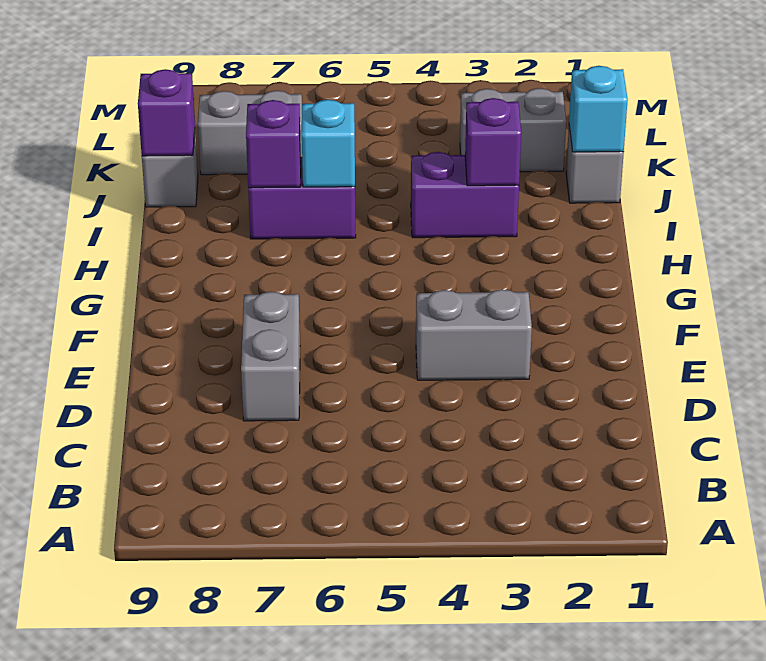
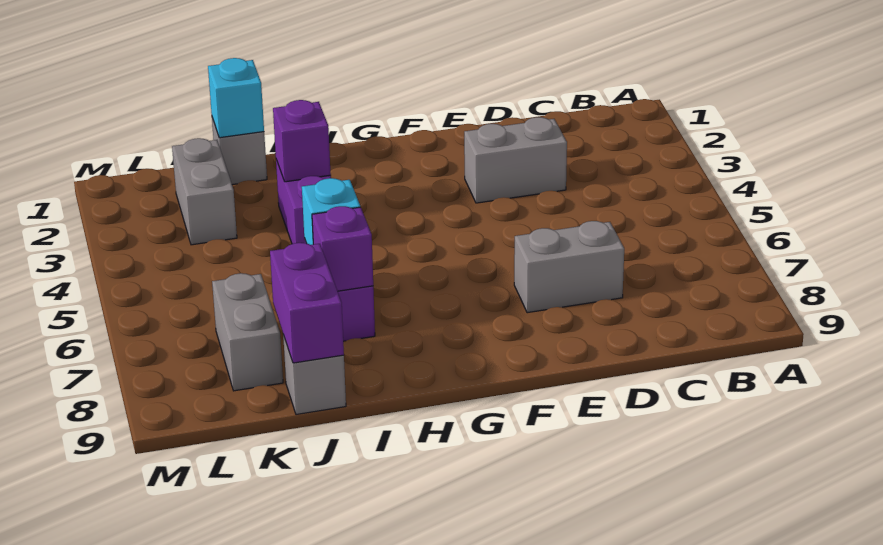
grey 1x2 brick [416,289,532,380] -> grey 1x2 brick turned to [464,117,567,203]
purple 1x1 brick [138,69,195,156] -> purple 1x2 brick [270,243,344,363]

